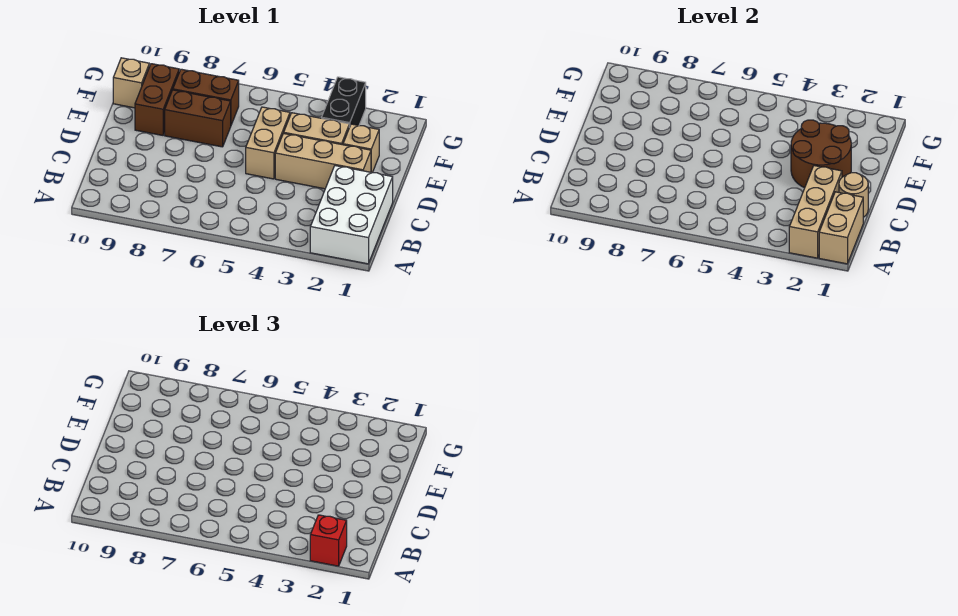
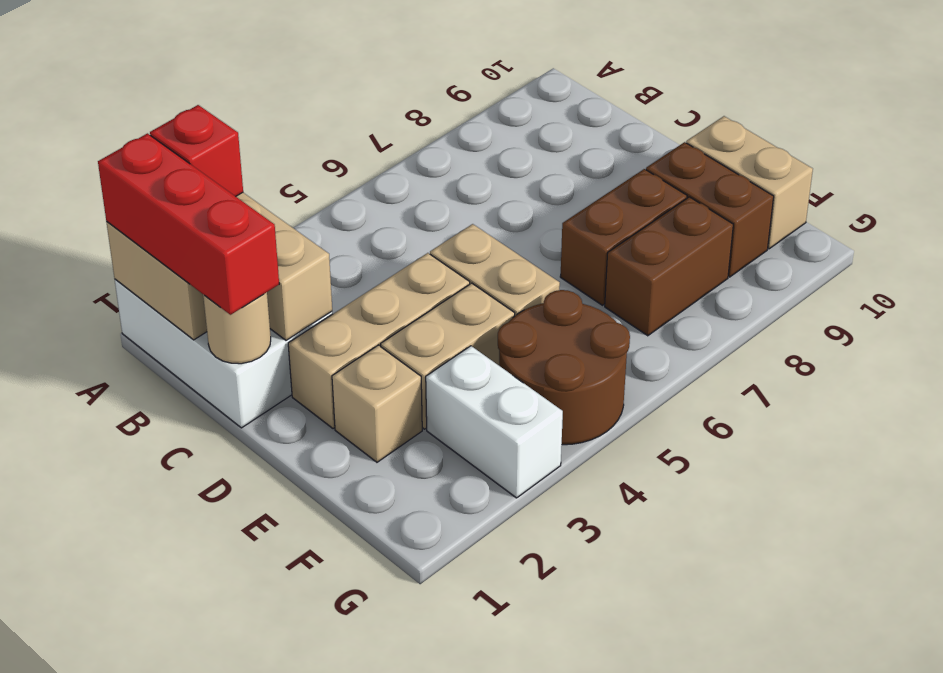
none -> red 1x3 brick [98,133,279,315]
brown 2x2 round brick [791,120,851,188] -> brown 2x2 round brick moved to [498,290,630,445]
black 1x2 brick [322,77,366,127] -> white 1x2 brick [426,346,563,498]
tan 1x1 brick [113,58,149,108] -> tan 1x2 brick [686,116,813,249]

